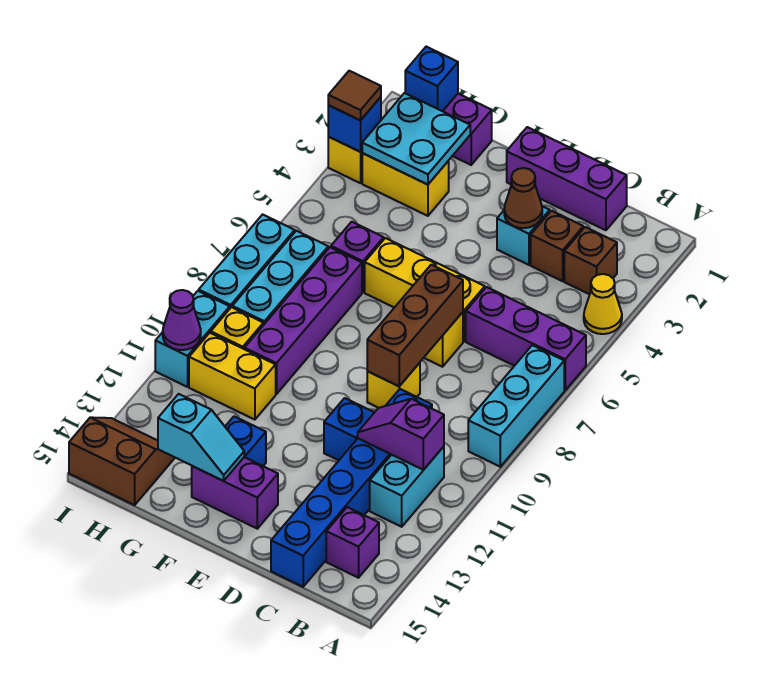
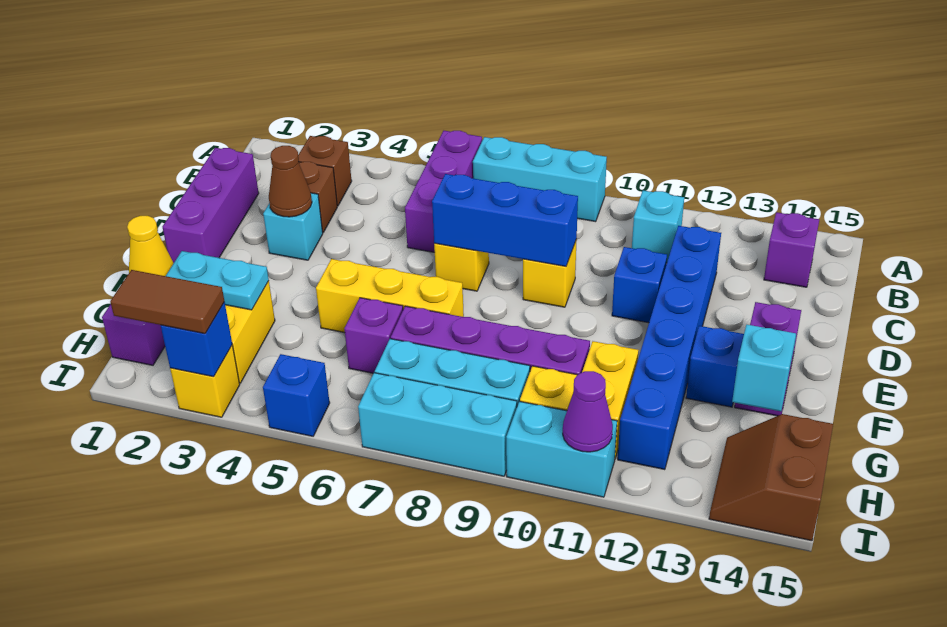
yellow 1x1 cone [584,274,622,334] -> yellow 1x1 cone moved to [127,216,173,276]
cyan 1x2 brick [370,447,444,527] -> cyan 1x1 brick [632,190,684,261]
purple 1x2 slope [358,399,444,470] -> none
blue 1x6 brick [271,389,432,587] -> blue 1x6 brick turned to [618,226,721,470]
yellow 1x3 brick [365,238,485,341] -> yellow 1x3 brick turned to [316,259,464,333]
brown 1x3 brick [367,265,463,386] -> blue 1x3 brick [432,174,578,266]
cyan 2x2 plate [362,93,470,185] -> cyan 1x2 plate [166,251,269,310]
blue 1x1 brick [405,47,458,111] -> blue 1x1 brick moved to [263,354,330,436]
brown 1x1 tile [328,71,381,120] -> brown 1x2 tile [110,270,224,334]

